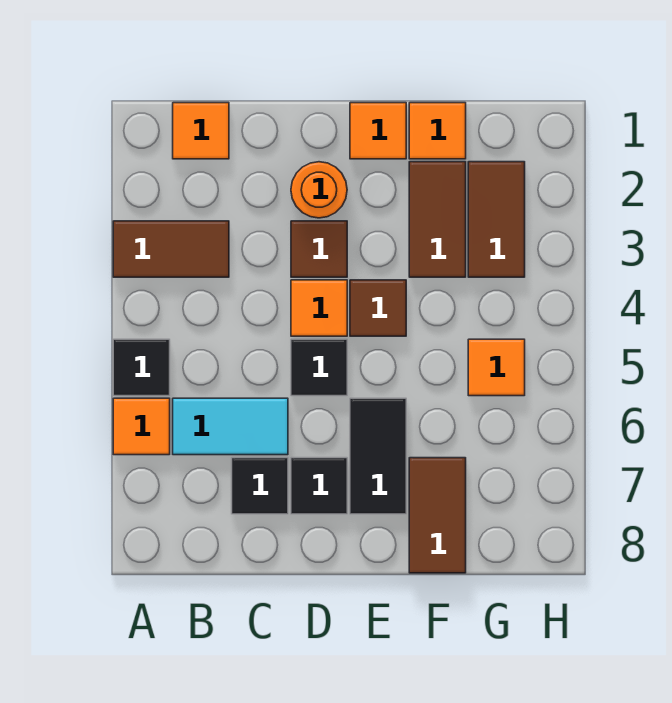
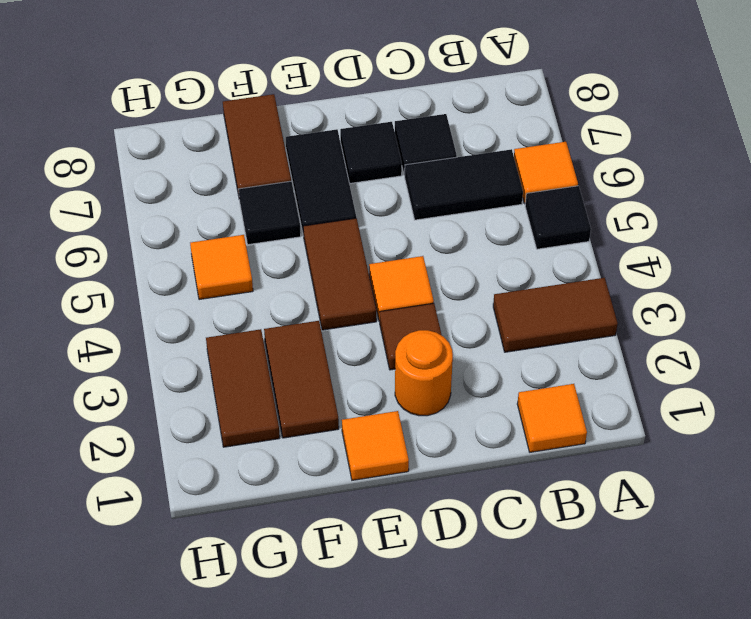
cyan 1x2 tile [173,398,288,455] -> black 1x2 tile [404,149,523,220]
black 1x1 tile [291,339,347,396] -> black 1x1 tile moved to [239,181,301,245]
brown 1x1 tile [350,280,406,336] -> brown 1x2 tile [303,218,376,330]
orange 1x1 tile [409,103,466,159] -> none

